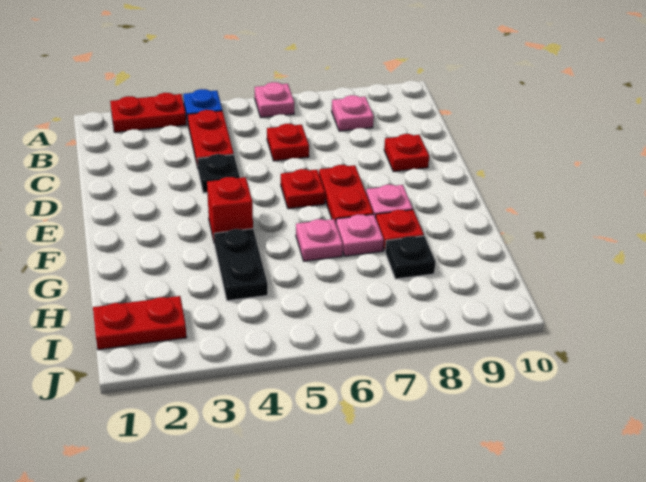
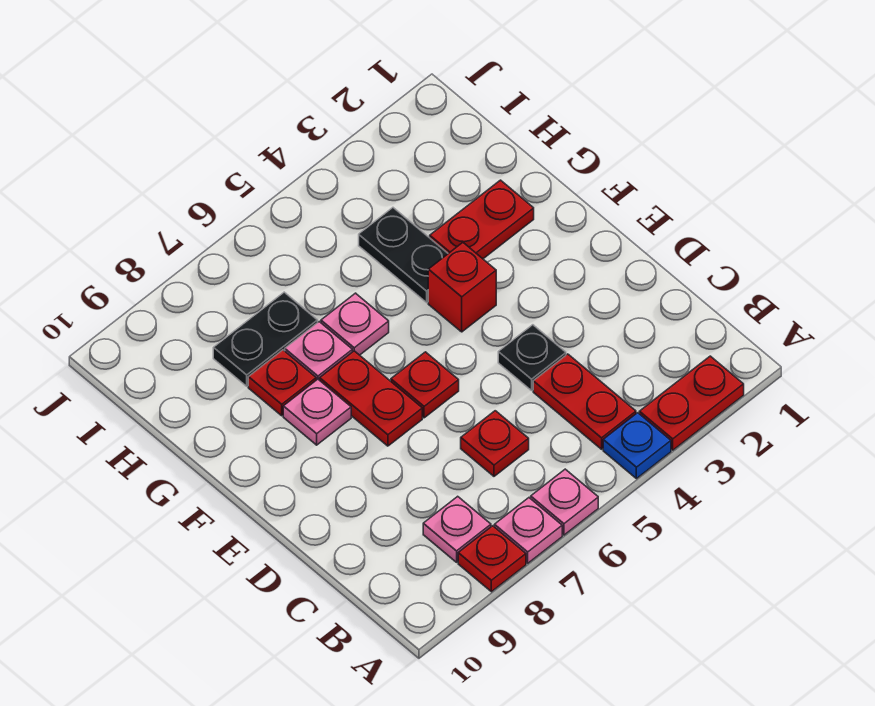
none -> pink 1x1 plate [494,498,562,563]
red 1x1 plate [384,134,429,172] -> red 1x1 plate moved to [458,526,526,592]
black 1x1 plate [385,236,436,279] -> black 1x2 plate [213,292,318,386]
red 1x2 plate [93,296,187,350] -> red 1x2 plate moved to [430,180,534,259]

